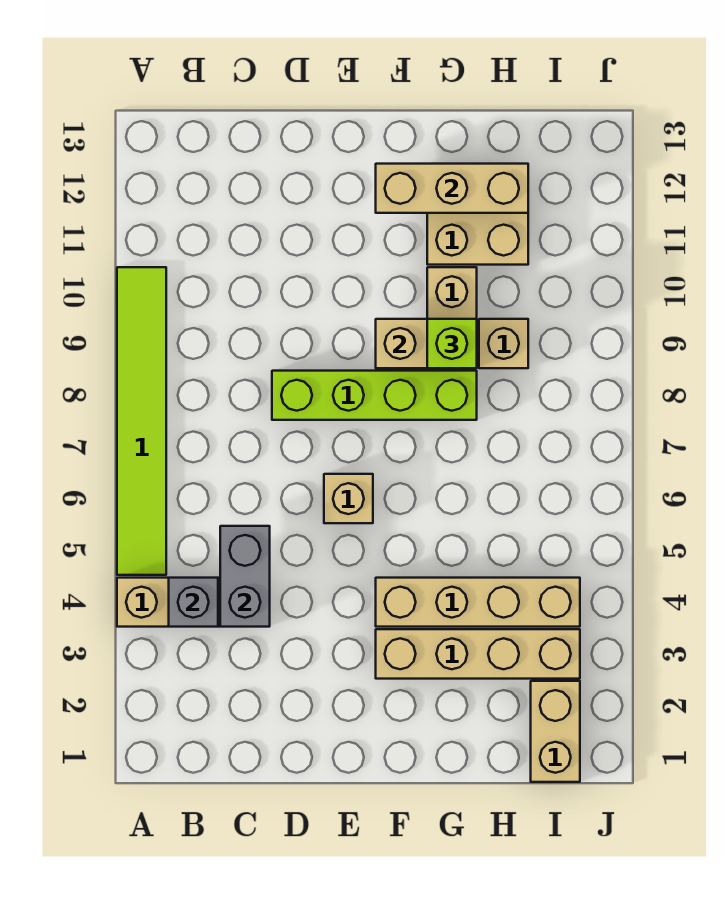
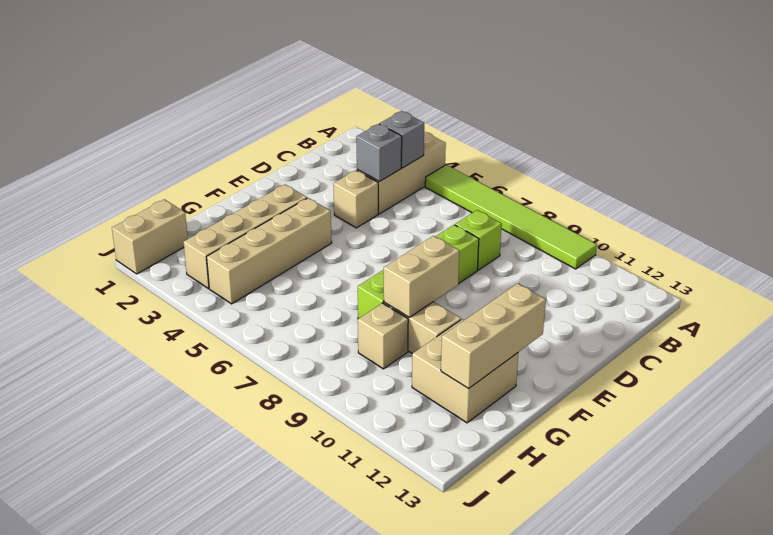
grey 1x2 brick [220,526,270,627] -> grey 1x1 brick [356,124,402,182]
tan 1x1 brick [324,474,373,523] -> tan 1x1 brick moved to [333,170,378,228]
lime 1x1 brick [427,319,477,368] -> lime 1x1 brick moved to [455,210,502,270]
tan 1x2 brick [531,681,580,782] -> tan 1x2 brick turned to [112,199,188,274]

